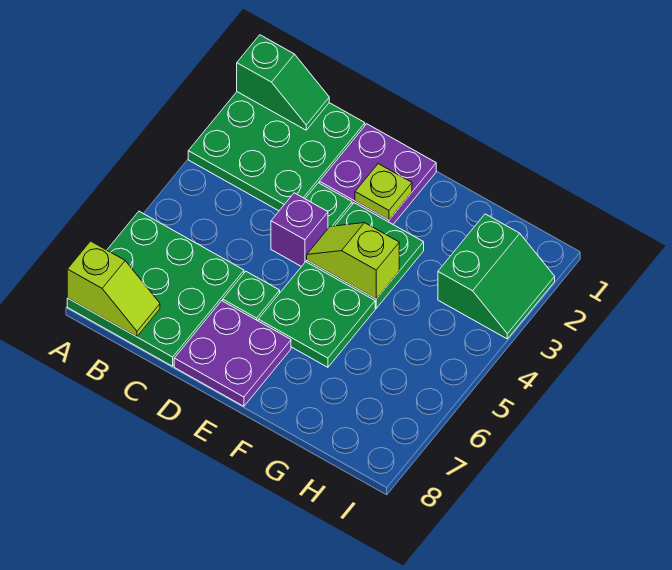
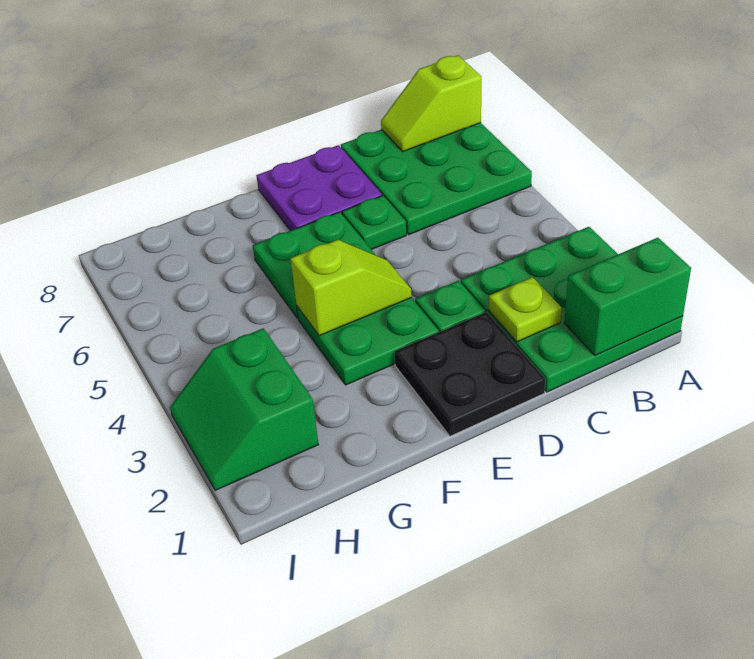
green 1x2 slope [237,35,329,130] -> green 1x2 brick [564,238,691,355]
purple 2x2 plate [319,124,436,224] -> black 2x2 plate [394,312,545,436]
purple 1x1 brick [271,193,328,267] -> none
lime 1x1 plate [355,164,412,220] -> lime 1x1 plate moved to [489,277,562,342]

